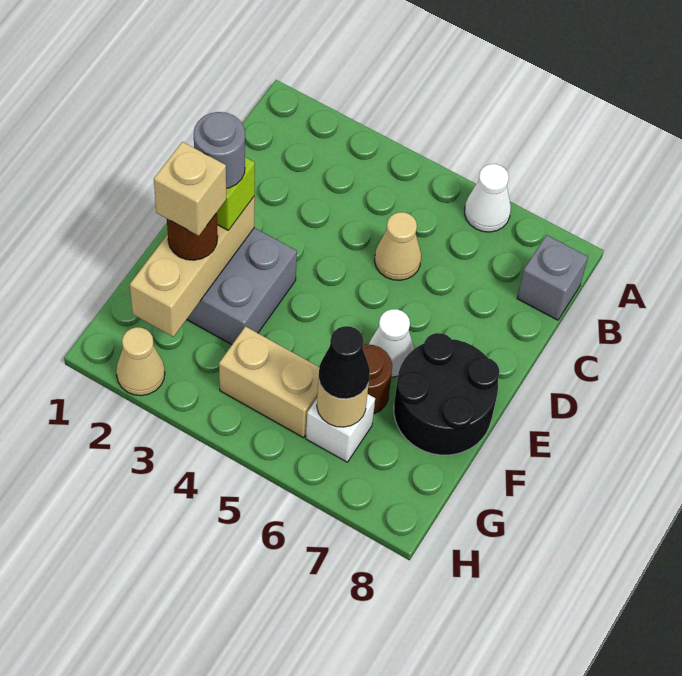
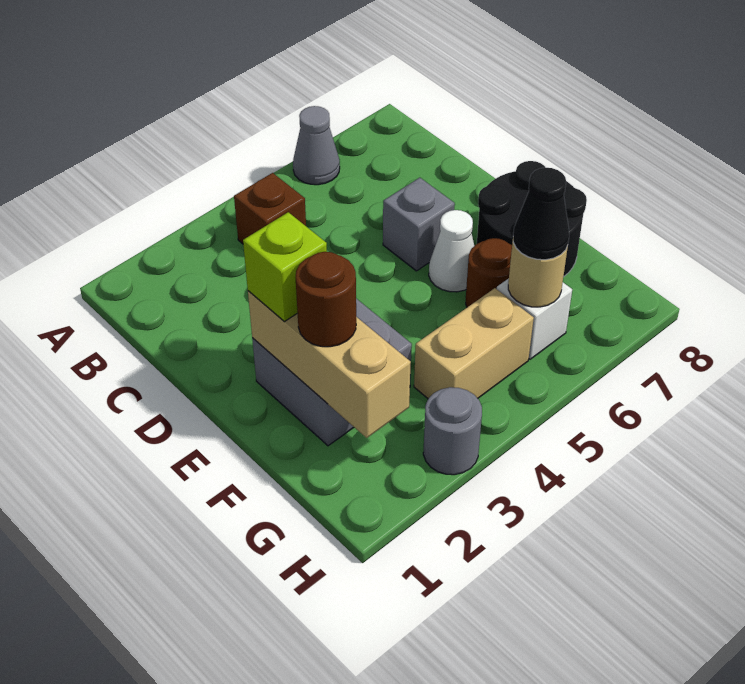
white 1x1 cone [465,164,511,232] -> grey 1x1 cone [293,106,340,185]
none -> brown 1x1 brick [234,173,306,244]
grey 1x1 brick [517,235,588,320] -> grey 1x1 brick moved to [383,178,455,271]
tan 1x1 cone [375,212,421,280] -> none
grey 1x1 round brick [194,112,245,188] -> grey 1x1 round brick moved to [423,387,482,475]
tan 1x1 brick [154,142,226,236] -> none
tan 1x1 cone [116,327,165,396] -> none

